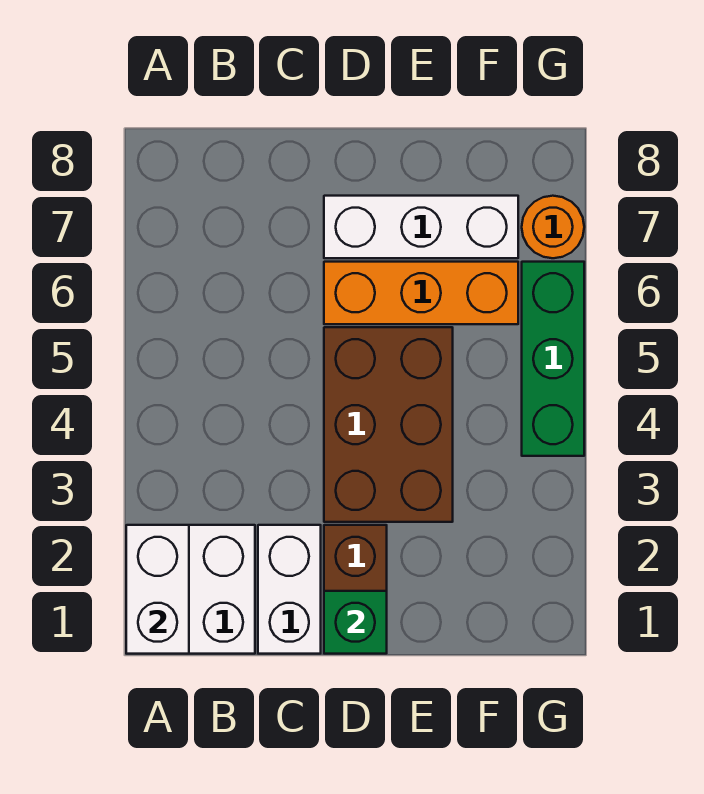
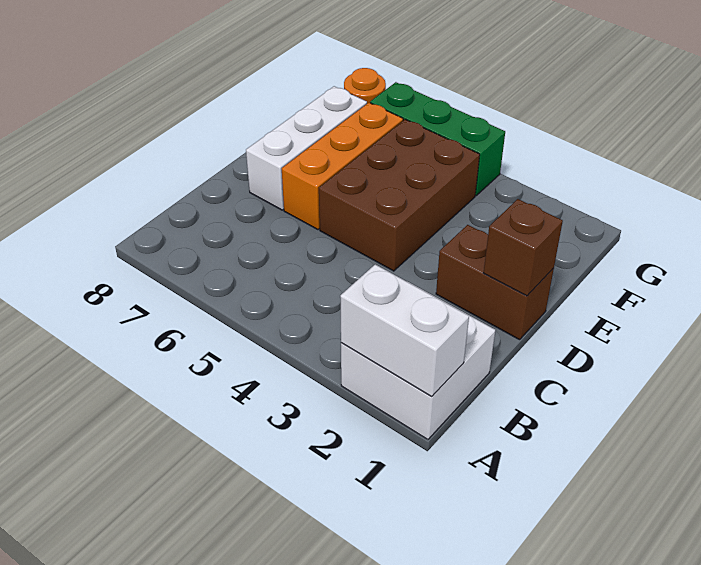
white 1x2 brick [258,525,321,654] -> none
green 1x1 brick [324,591,387,654] -> brown 1x1 brick [484,199,563,296]
brown 2x3 brick [324,327,453,522] -> brown 2x3 brick turned to [319,119,480,271]

